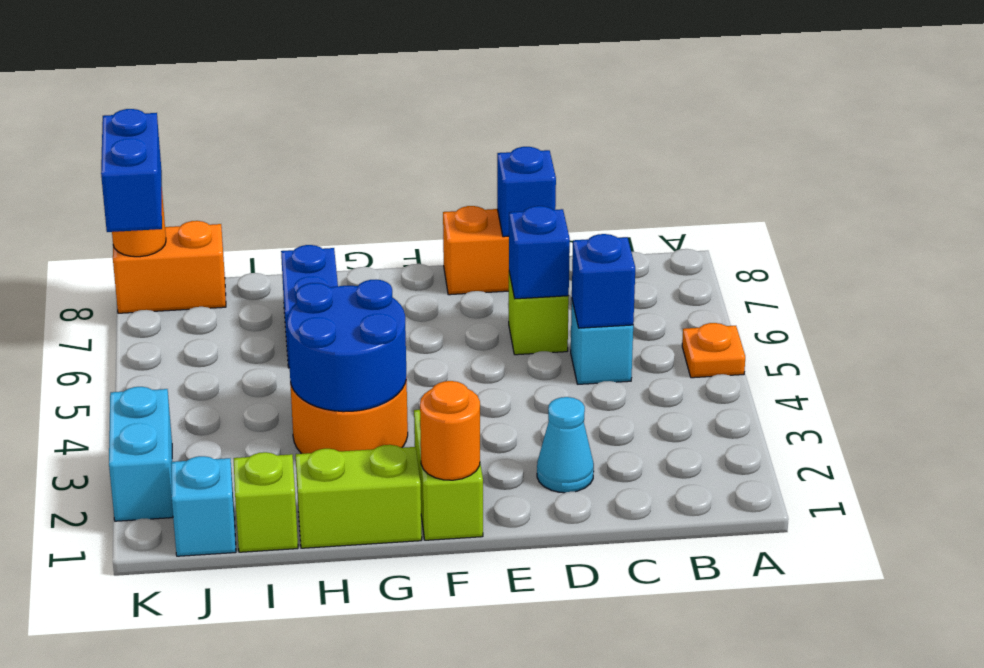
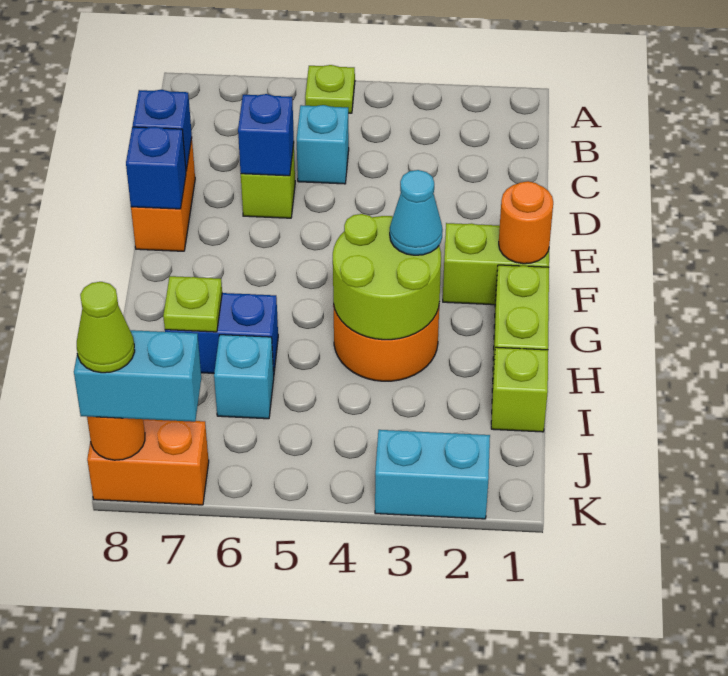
orange 1x1 plate [682,323,745,378] -> lime 1x1 plate [305,65,355,113]
blue 1x1 brick [572,234,635,328] -> blue 1x1 brick moved to [126,127,186,209]
cyan 1x1 cone [537,397,594,493] -> cyan 1x1 cone moved to [390,170,443,255]
blue 2x2 round brick [287,280,406,412] -> lime 2x2 round brick [333,214,441,340]
none -> lime 1x1 plate [163,276,222,332]
cyan 1x1 brick [171,456,236,556] -> cyan 1x1 brick moved to [214,335,274,419]
orange 1x2 brick [113,221,226,313] -> orange 1x2 brick turned to [87,419,209,505]
blue 1x2 brick [101,109,162,232] -> cyan 1x2 brick [74,330,201,422]
none -> lime 1x1 cone [77,282,135,373]

